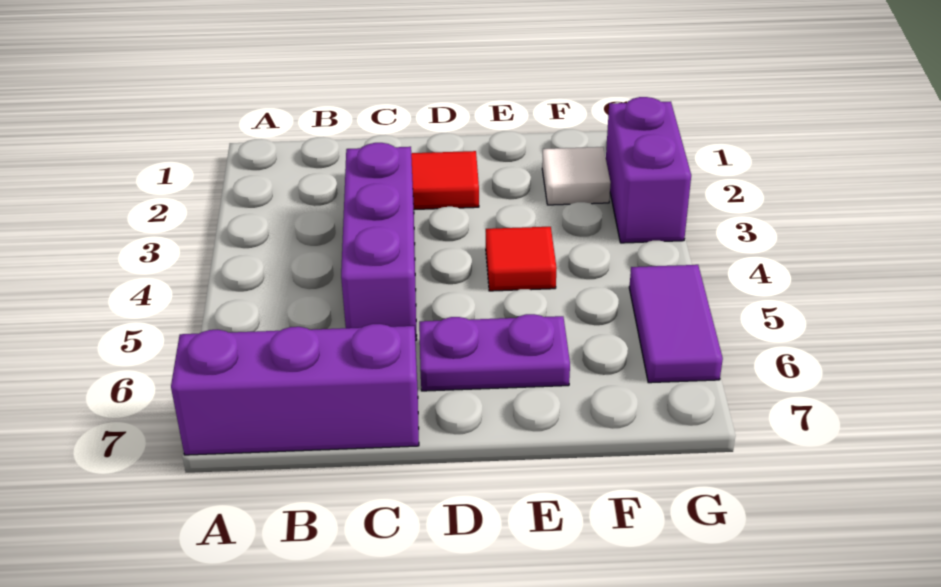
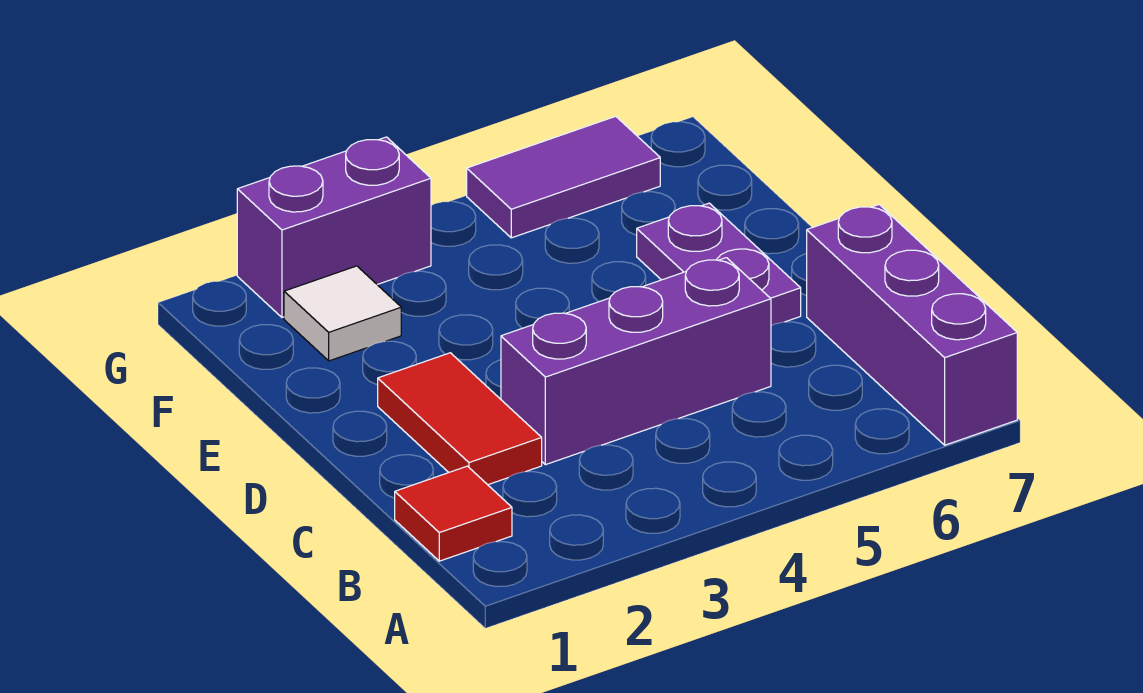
red 1x1 tile [486,227,557,291] -> red 1x1 tile moved to [395,466,512,561]

